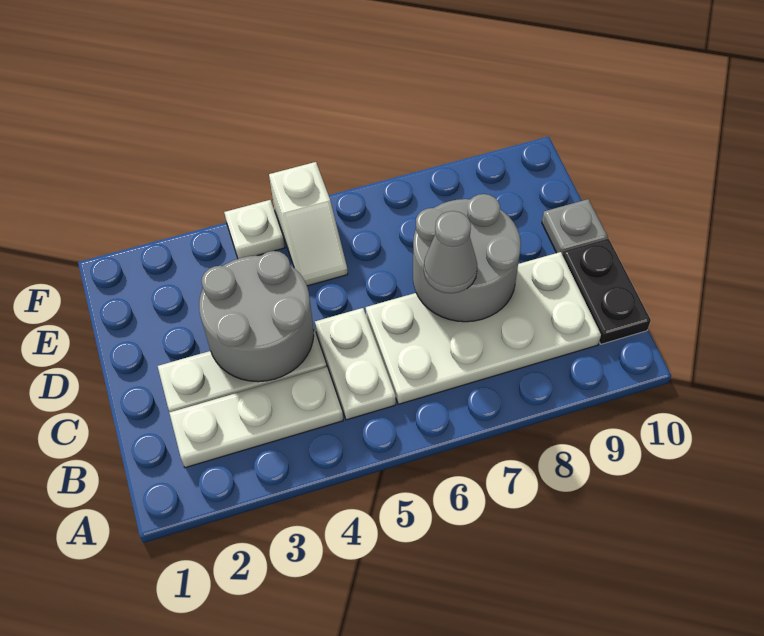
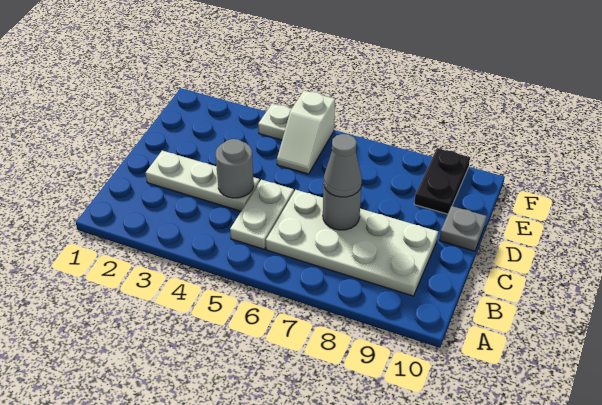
white 1x3 plate [169,367,343,468] -> none
black 1x2 plate [563,238,651,344] -> black 1x2 plate moved to [414,148,470,214]
grey 2x2 round brick [199,251,314,382] -> grey 1x1 round brick [216,139,254,198]
grey 2x2 round brick [413,194,521,322] -> grey 1x1 round brick [323,183,361,230]

